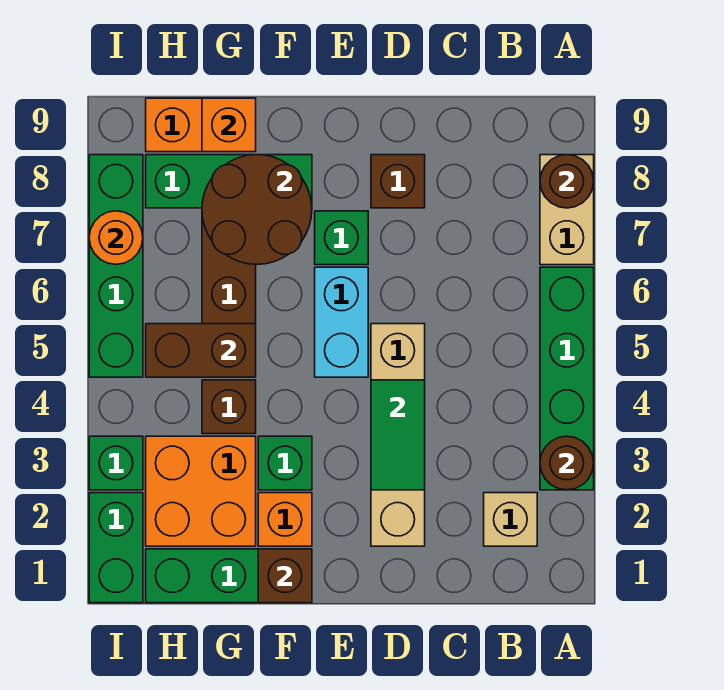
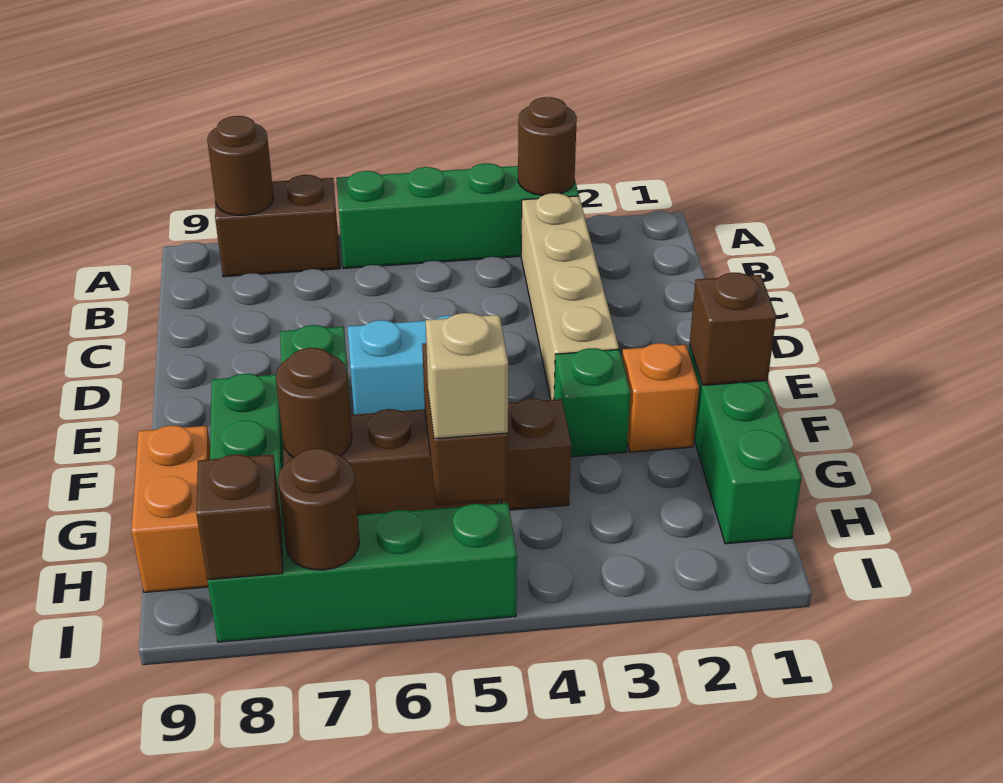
tan 1x2 brick [540,155,594,265] -> brown 1x2 brick [215,175,340,277]
tan 1x1 brick [484,493,537,546] -> tan 1x1 brick moved to [426,313,508,439]
tan 1x4 brick [371,324,425,546] -> tan 1x4 brick turned to [521,193,619,400]
green 1x2 tile [371,380,425,490] -> none
brown 1x1 brick [371,155,425,208] -> brown 1x1 brick moved to [196,455,283,580]
brown 2x2 round brick [202,155,312,264] -> brown 1x1 round brick [276,348,352,457]
orange 2x2 brick [146,436,256,546] -> none
orange 1x1 brick [202,98,256,152] -> none
green 1x2 brick [89,493,143,603] -> none
green 1x1 brick [89,436,143,490] -> none
orange 1x1 round brick [89,211,143,264] -> brown 1x1 round brick [278,448,359,570]

